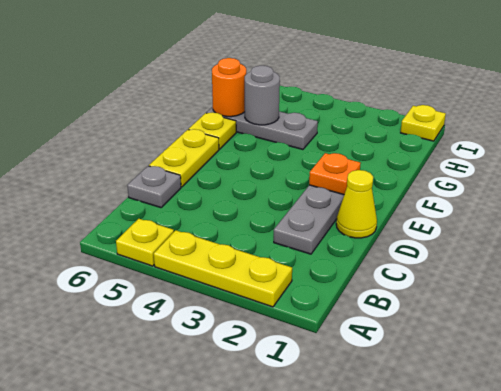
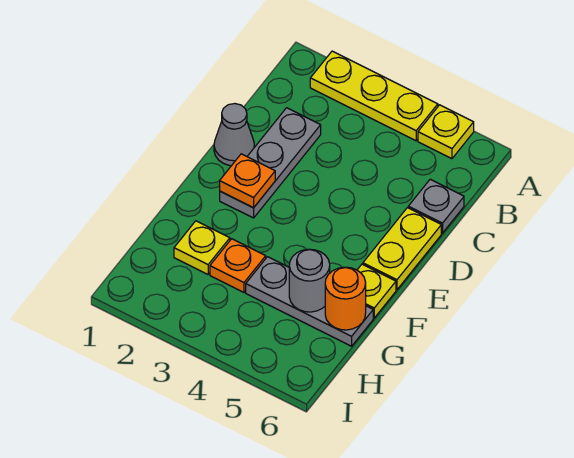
yellow 1x1 cone [336,170,377,238] -> grey 1x1 cone [214,104,254,166]
none -> orange 1x1 plate [210,239,266,292]
yellow 1x1 plate [401,105,446,141] -> yellow 1x1 plate moved to [174,221,230,274]

